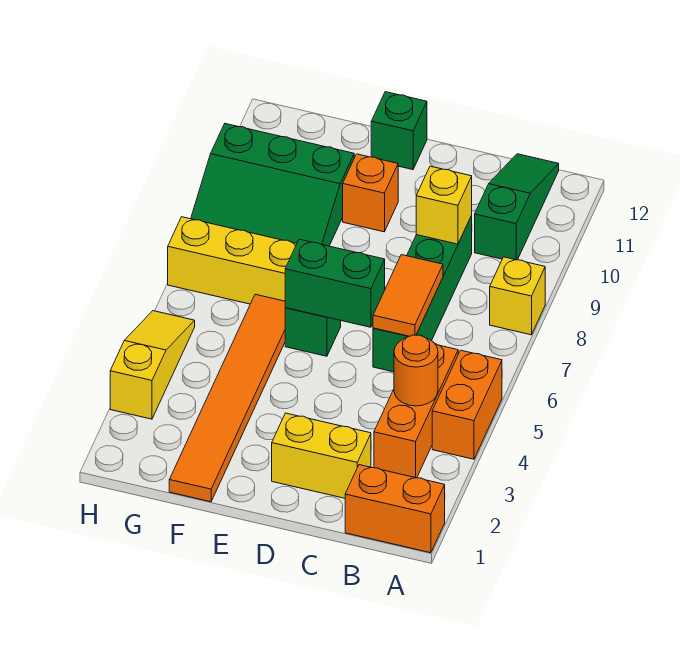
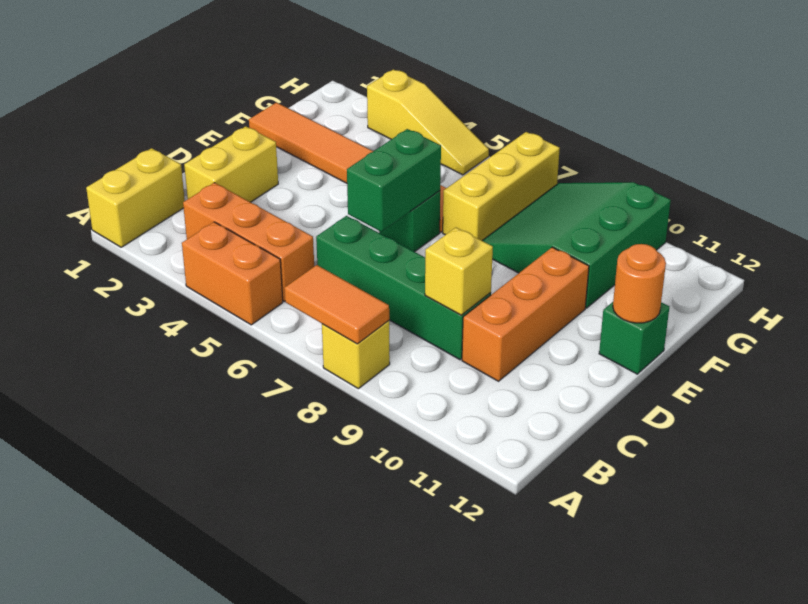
orange 1x2 brick [345,465,445,553] -> yellow 1x2 brick [86,148,185,247]
orange 1x1 round brick [394,335,438,406] -> orange 1x1 round brick moved to [613,244,666,323]
green 1x3 slope [475,154,559,260] -> none
orange 1x2 tile [373,255,443,336] -> orange 1x2 tile moved to [285,265,389,344]
orange 1x1 brick [343,154,398,232] -> orange 1x3 brick [462,247,589,381]

